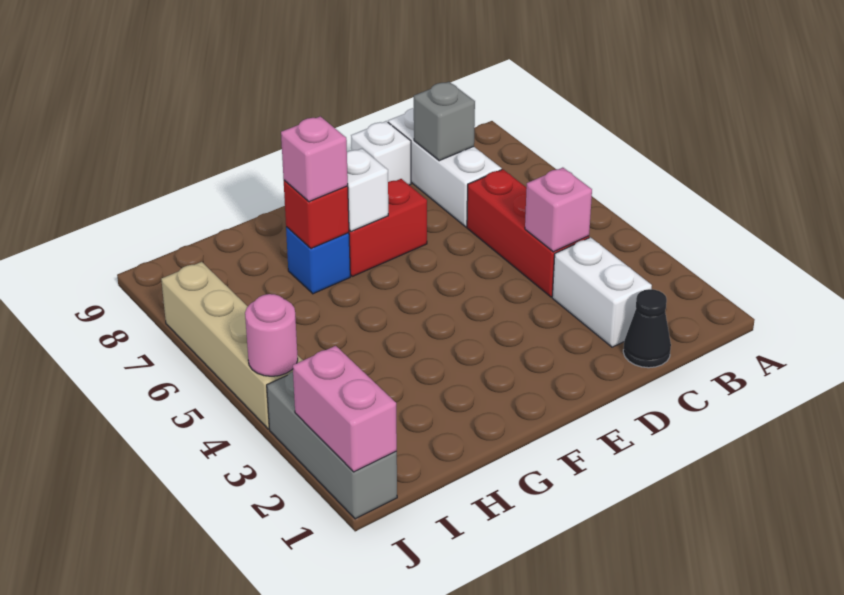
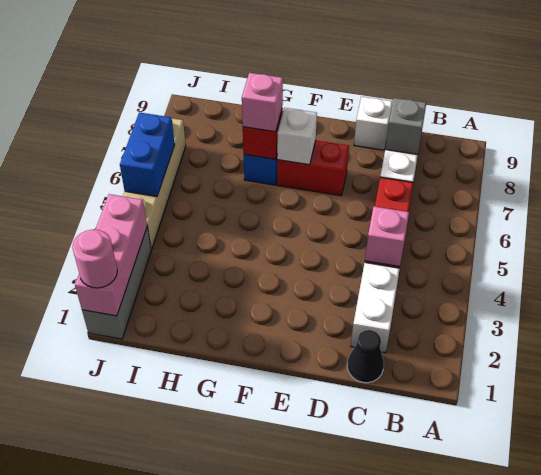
pink 1x2 brick [293,346,397,472] -> pink 1x3 brick [75,194,147,316]
pink 1x1 round brick [245,294,298,376] -> pink 1x1 round brick moved to [73,230,117,288]
none -> blue 1x2 brick [120,112,175,196]

